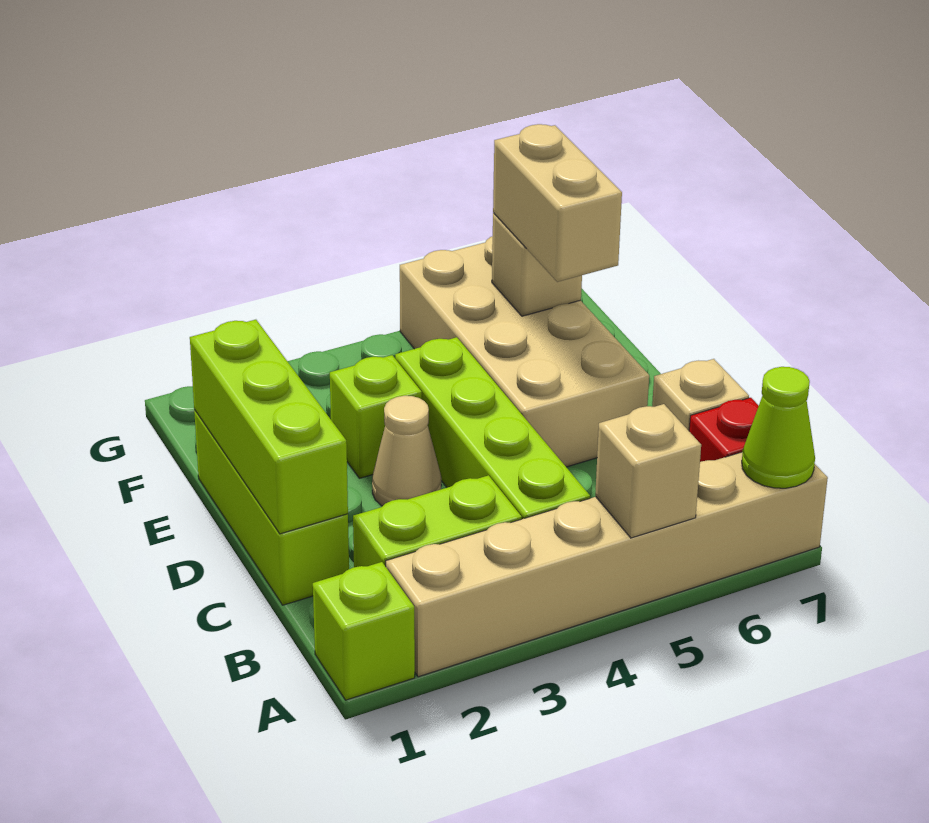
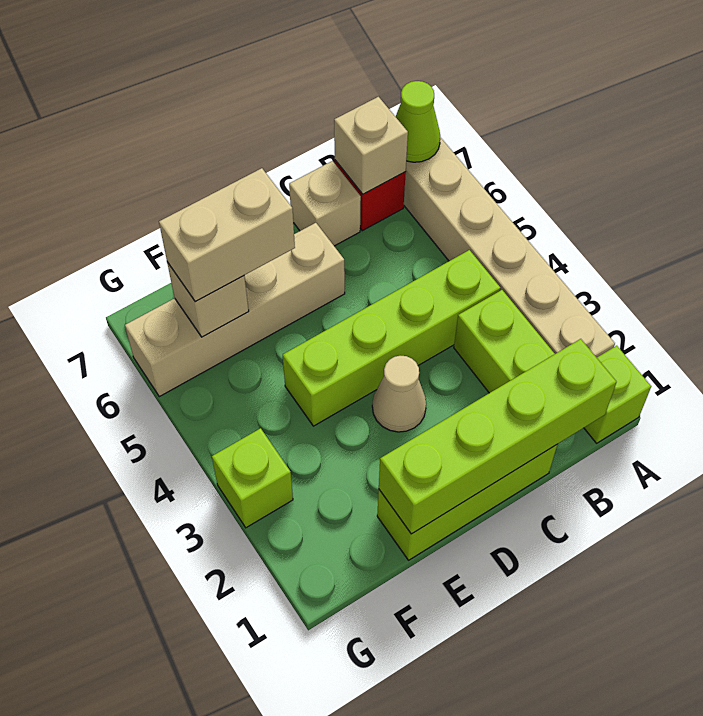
tan 1x1 brick [595,404,701,538] -> tan 1x1 brick moved to [334,97,408,194]
lime 1x3 brick [190,320,348,534] -> lime 1x4 brick [379,339,616,534]
tan 2x4 brick [400,236,649,467] -> tan 1x4 brick [125,223,345,397]
lime 1x1 brick [330,355,422,478] -> lime 1x1 brick moved to [212,428,293,528]

